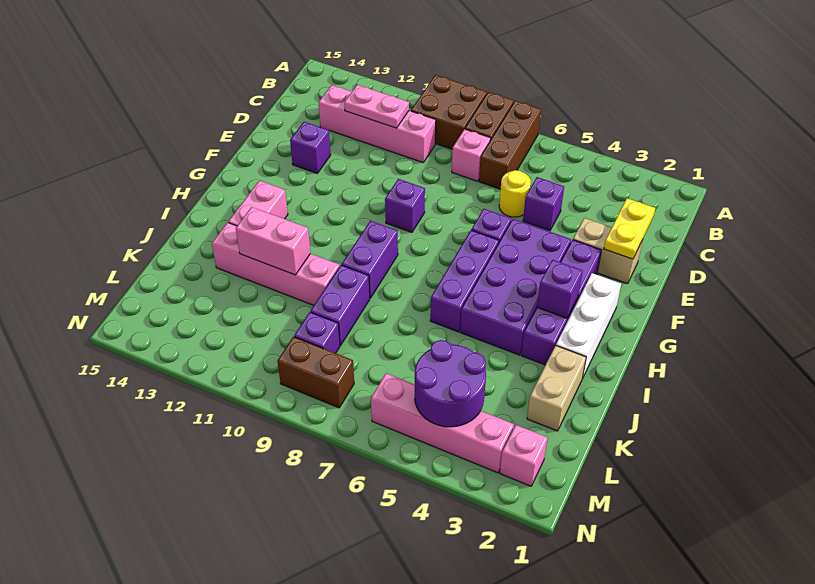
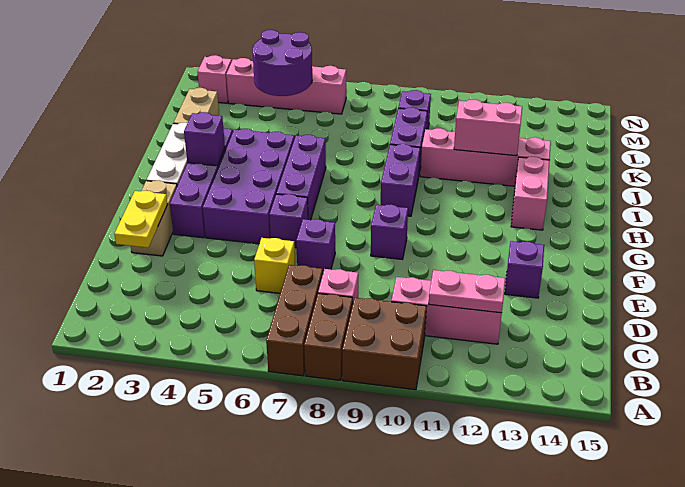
pink 1x4 brick [319,85,436,162] -> pink 1x3 brick [391,277,502,344]
purple 1x1 brick [523,177,564,231] -> purple 1x1 brick moved to [296,219,335,272]
yellow 1x1 round brick [499,170,531,217] -> yellow 1x1 brick [254,238,295,293]
tan 1x2 brick [573,218,643,284] -> tan 1x2 brick turned to [131,180,177,256]
brown 1x2 brick [277,337,354,408] -> none

